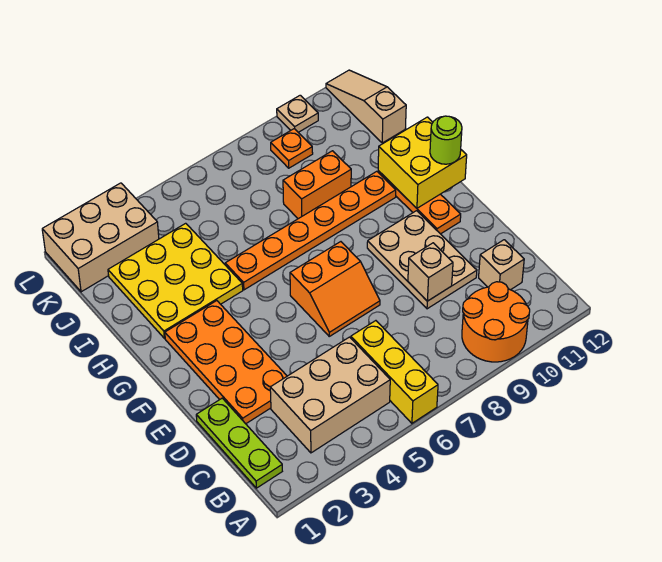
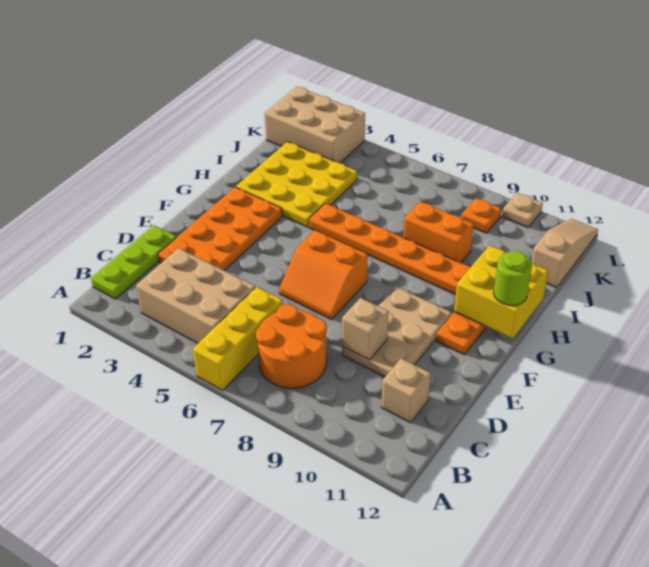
orange 2x2 round brick [462,282,530,362] -> orange 2x2 round brick moved to [256,304,327,388]

